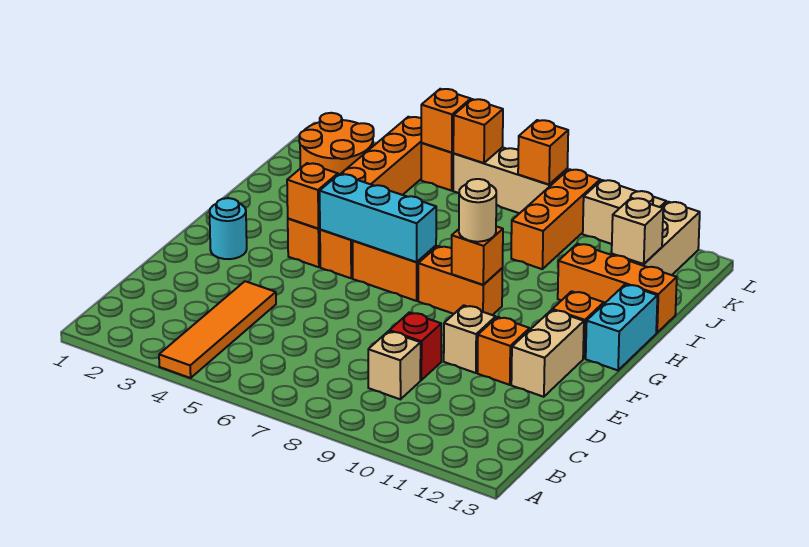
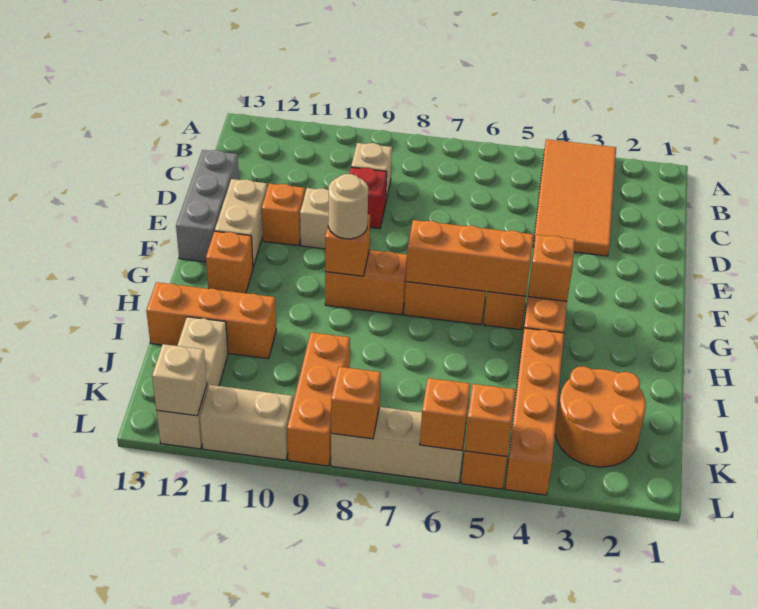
orange 1x4 tile [159,281,276,378] -> orange 2x4 tile [533,139,616,256]
none -> grey 1x3 brick [176,150,239,262]
cyan 1x1 round brick [210,198,247,259] -> none
cyan 1x3 brick [320,174,436,262] -> orange 1x3 brick [406,220,534,296]
cyan 1x2 brick [586,284,657,370] -> none
tan 1x1 brick [612,198,663,264] -> tan 1x1 brick moved to [152,344,207,416]

